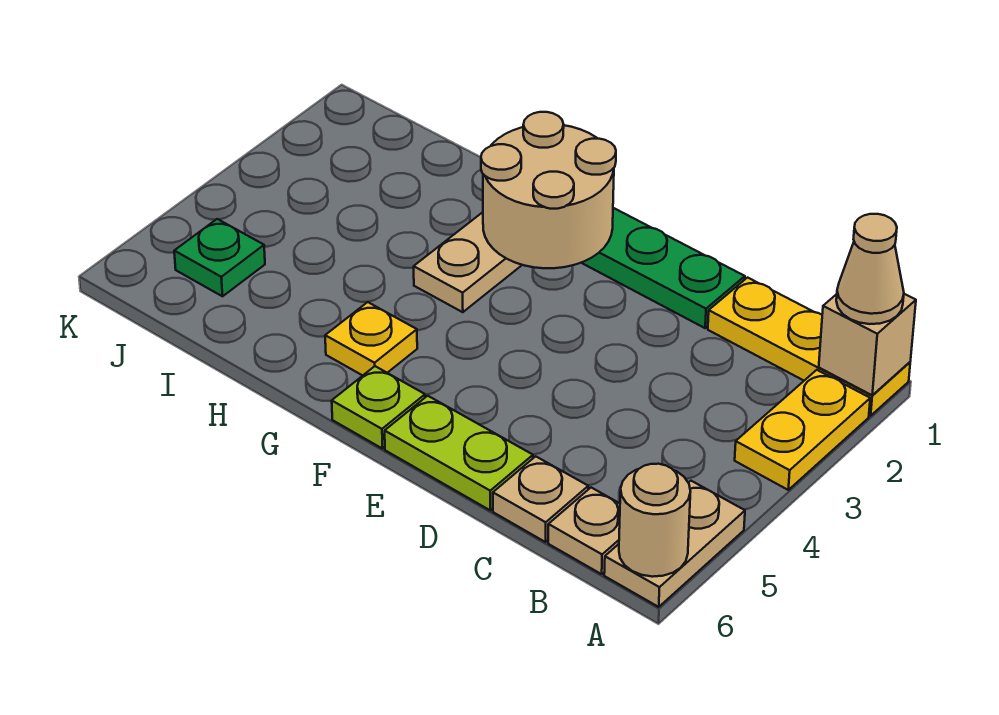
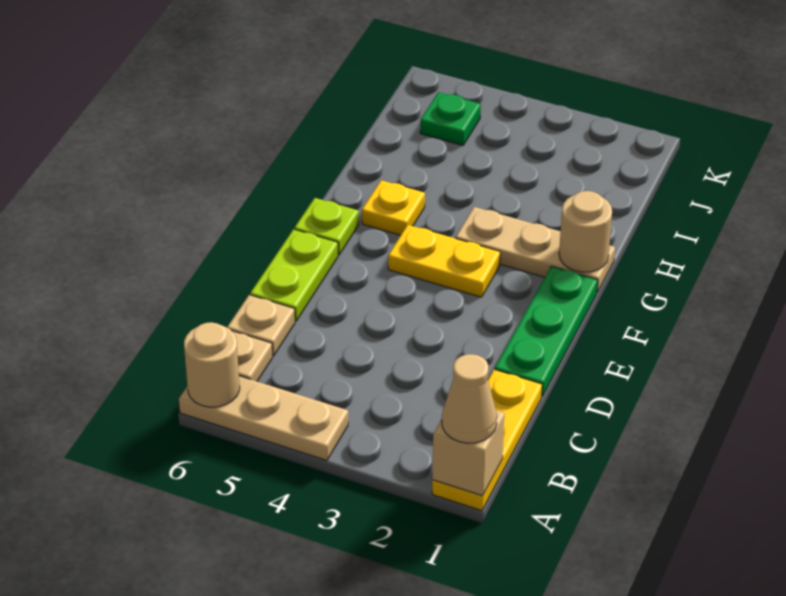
yellow 1x2 plate [735,370,870,490] -> yellow 1x2 plate moved to [388,225,500,297]
tan 1x2 plate [604,481,745,607] -> tan 1x3 plate [179,376,348,461]
tan 2x2 round brick [481,112,616,268] -> tan 1x1 round brick [559,191,612,272]

